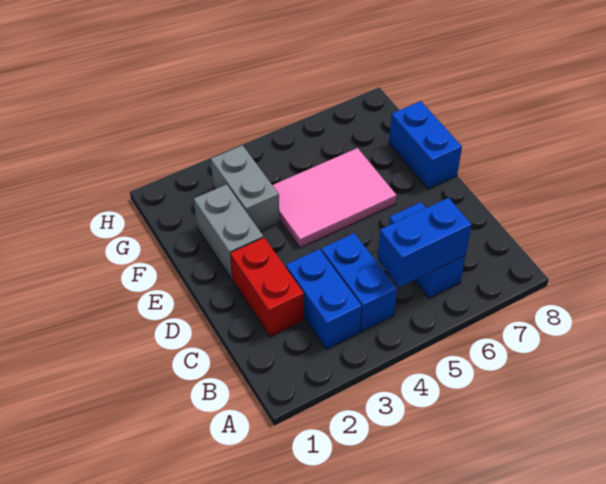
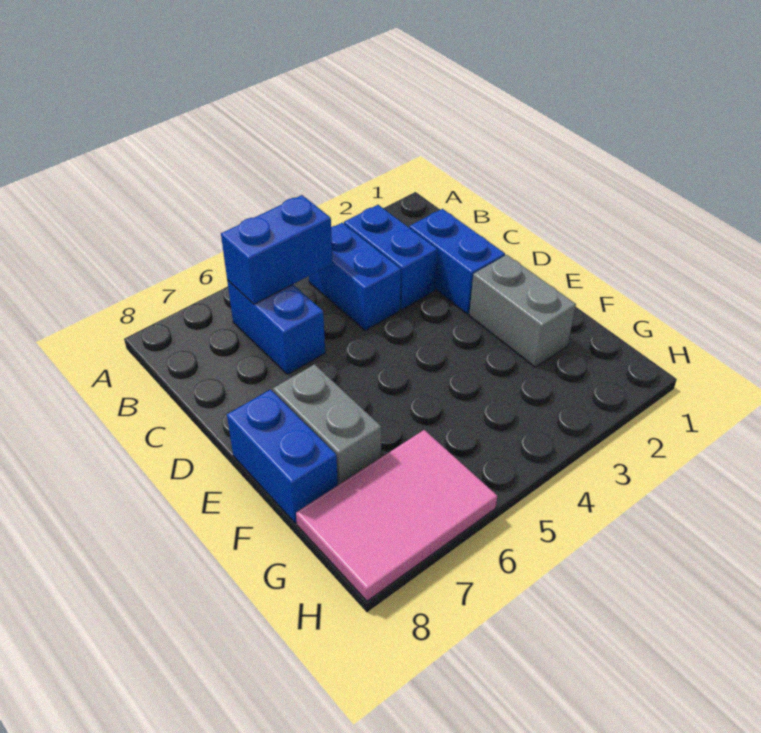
red 1x2 brick [230,238,304,337] -> blue 1x2 brick [409,209,505,314]
pink 2x3 tile [273,148,397,248] -> pink 2x3 tile moved to [296,430,497,601]
grey 1x2 brick [211,145,280,232] -> grey 1x2 brick moved to [273,364,381,485]

